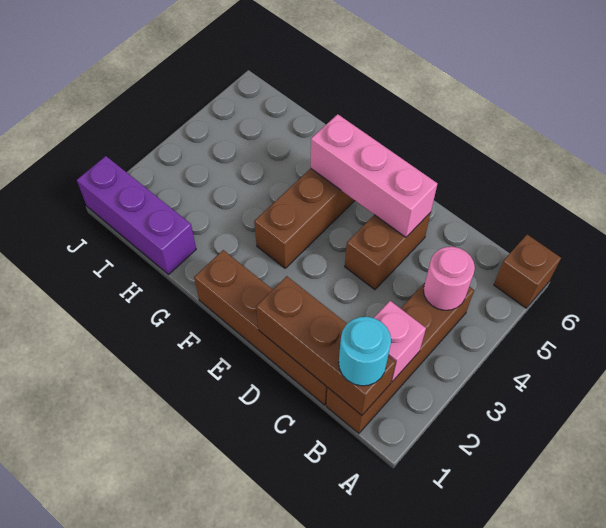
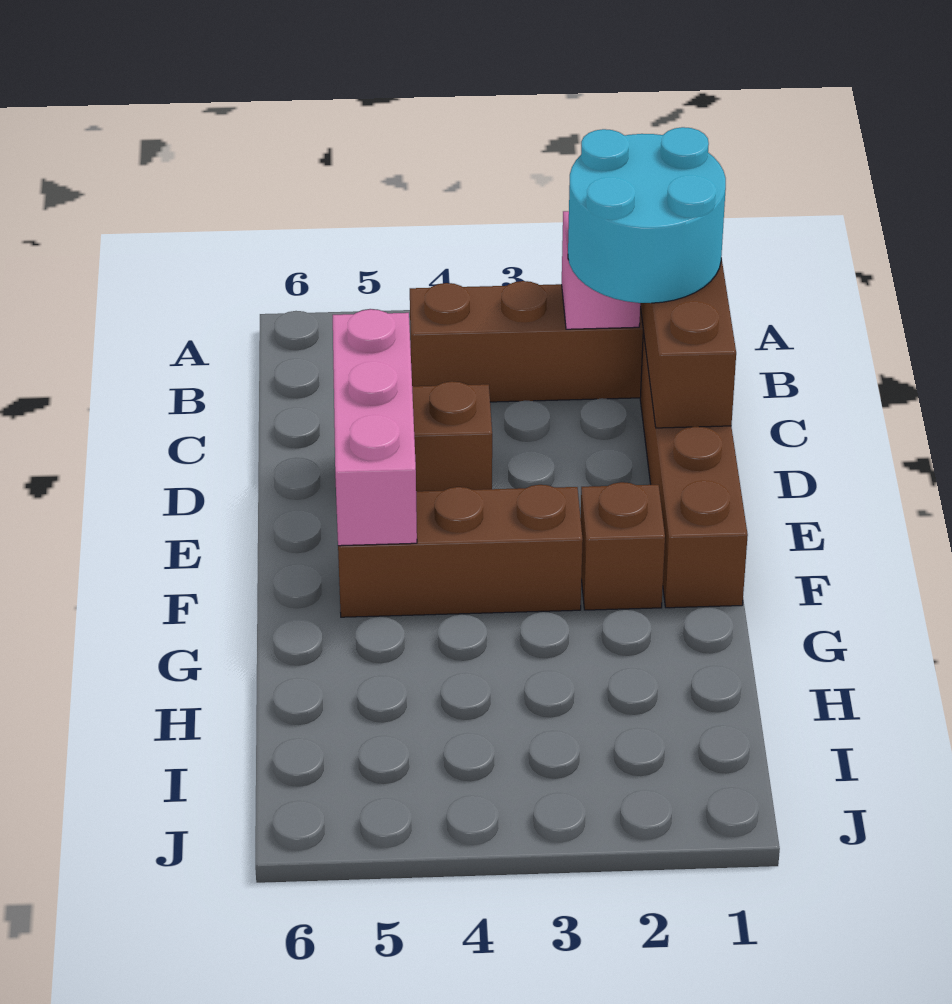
brown 1x1 brick [494,235,561,308] -> brown 1x1 brick moved to [581,482,665,610]
cyan 1x1 round brick [339,317,391,386] -> cyan 2x2 round brick [568,127,726,303]
pink 1x1 round brick [424,247,475,310] -> none
purple 1x3 brick [77,156,196,274] -> none

